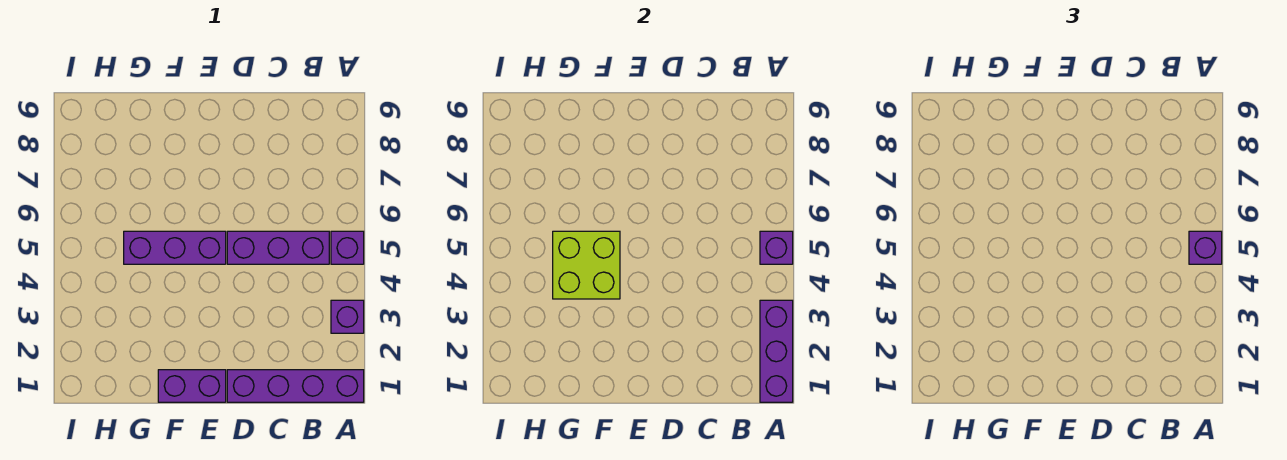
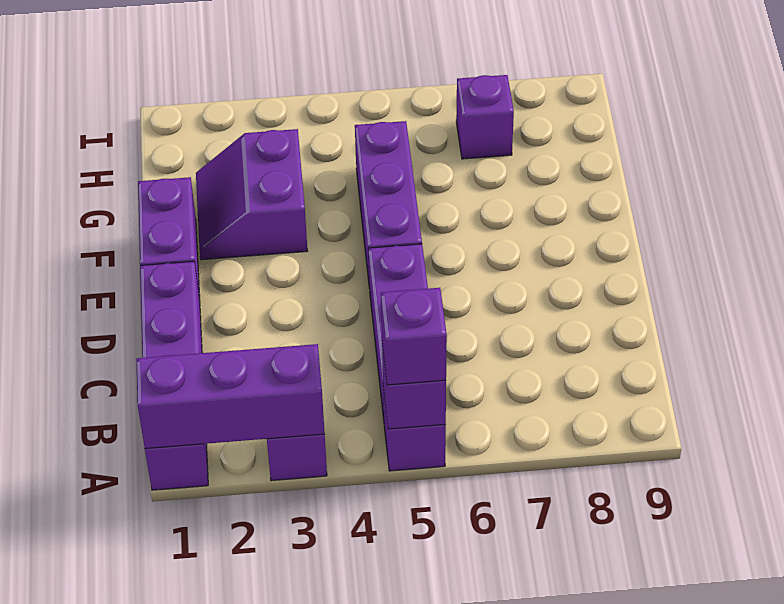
none -> purple 2x2 slope [196,129,307,260]
lime 2x2 brick [553,231,620,299] -> none
none -> purple 1x1 brick [456,75,514,159]

